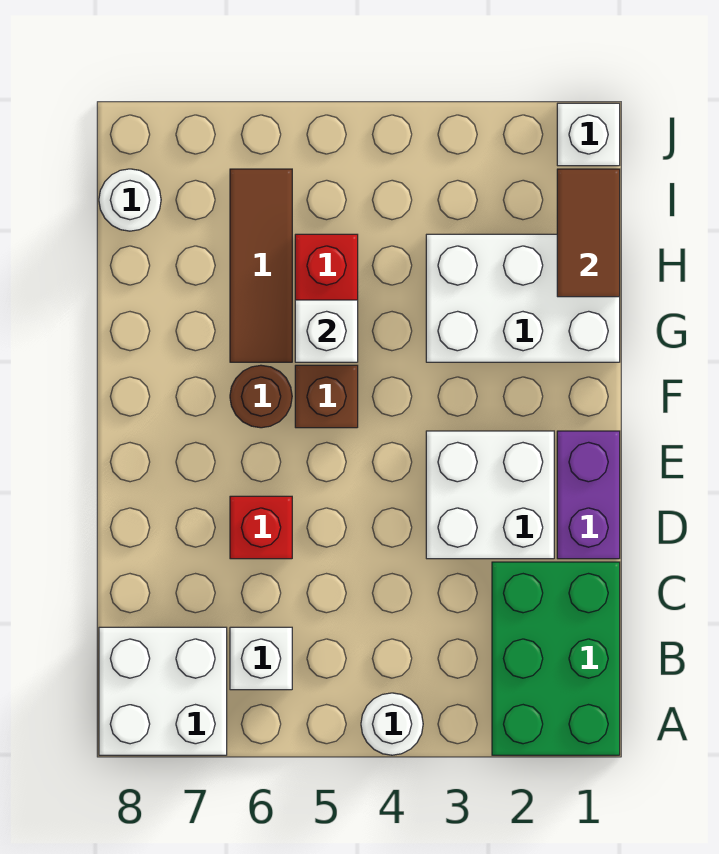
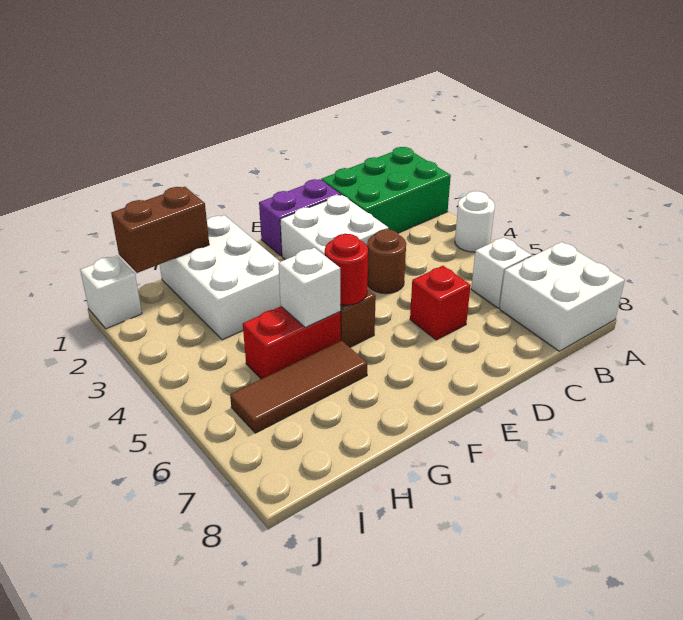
none -> red 1x1 round brick [325,234,368,305]
brown 1x1 round brick [230,365,292,428] -> brown 1x1 round brick moved to [367,229,406,294]
brown 1x2 tile [557,169,620,297] -> brown 1x2 brick [111,187,209,273]
white 1x1 round brick [99,169,161,231] -> none

